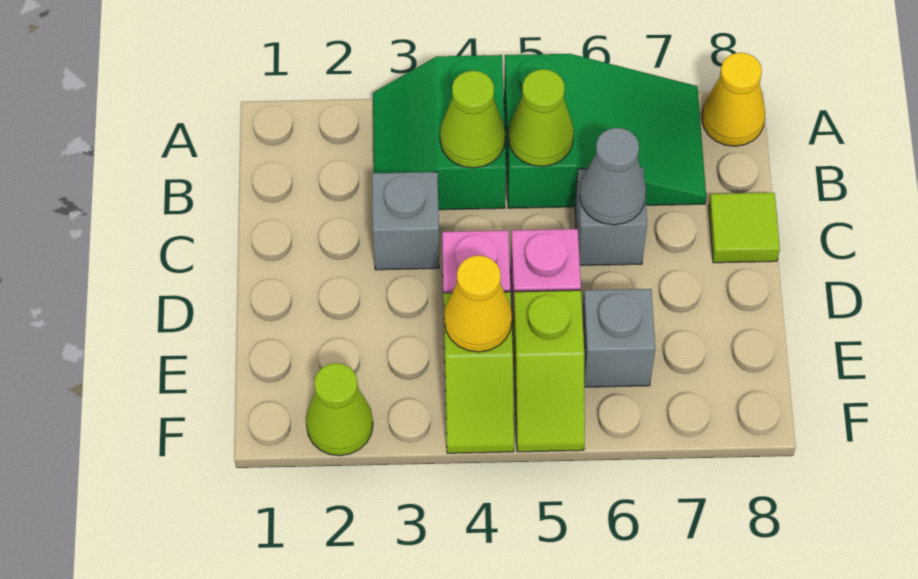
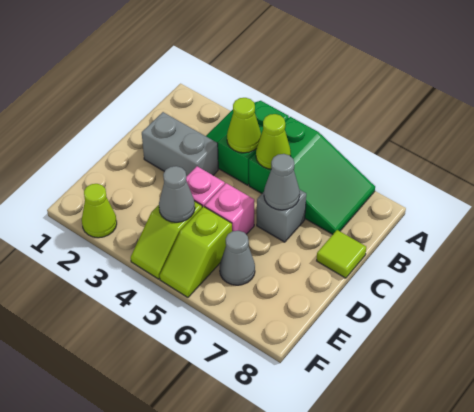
yellow 1x1 cone [702,53,765,146] -> none
grey 1x1 brick [372,172,439,270] -> grey 1x2 brick [142,112,218,177]
yellow 1x1 cone [444,255,512,352] -> grey 1x1 cone [159,166,195,222]
grey 1x1 brick [582,289,655,387] -> grey 1x1 cone [220,231,255,285]

